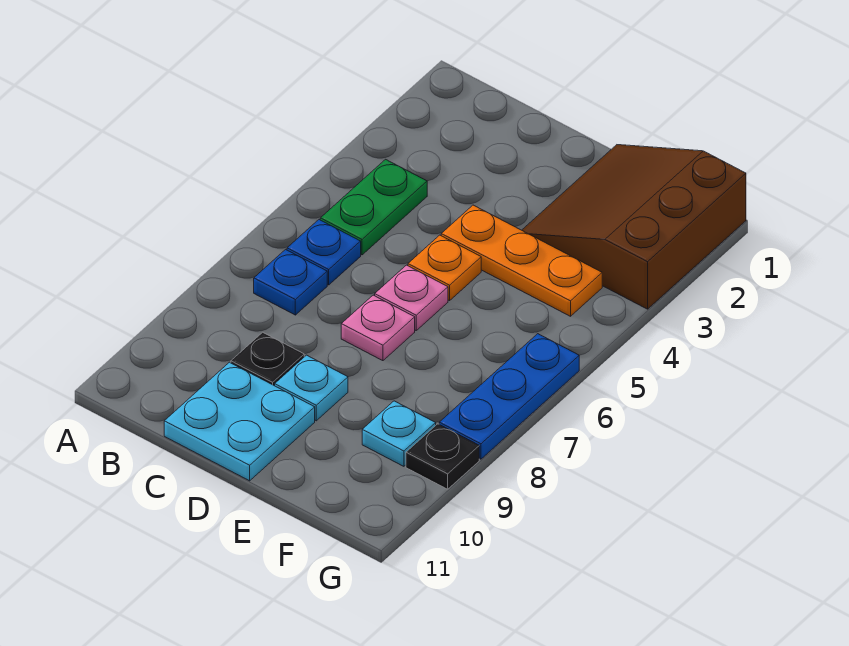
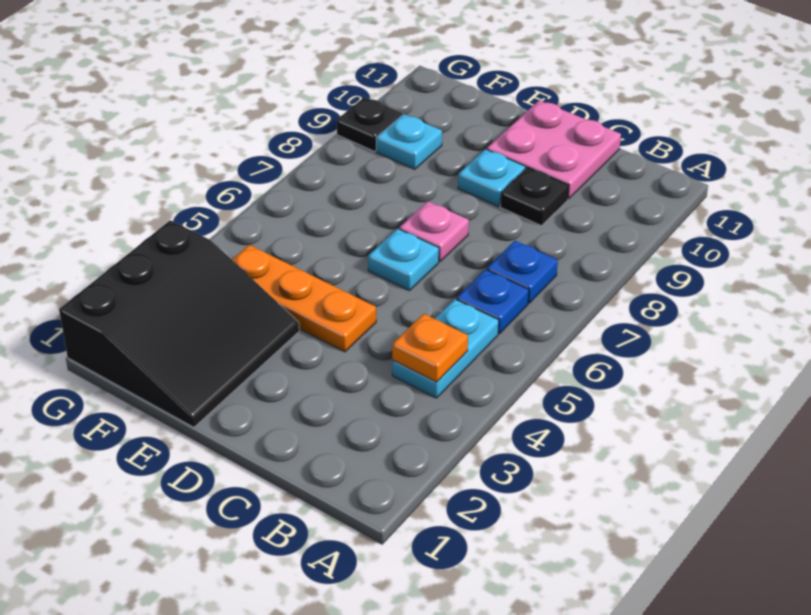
green 1x2 plate [320,159,427,255] -> cyan 1x2 plate [392,299,499,398]
cyan 2x2 plate [164,362,315,481] -> pink 2x2 plate [487,100,621,199]
orange 1x1 plate [408,235,481,301] -> orange 1x1 plate moved to [392,314,468,382]
pink 1x1 plate [375,265,448,330] -> cyan 1x1 plate [368,229,439,291]
brown 3x3 slope [522,145,746,309] -> black 3x3 slope [59,220,299,427]
blue 1x3 plate [439,334,579,459] -> none

